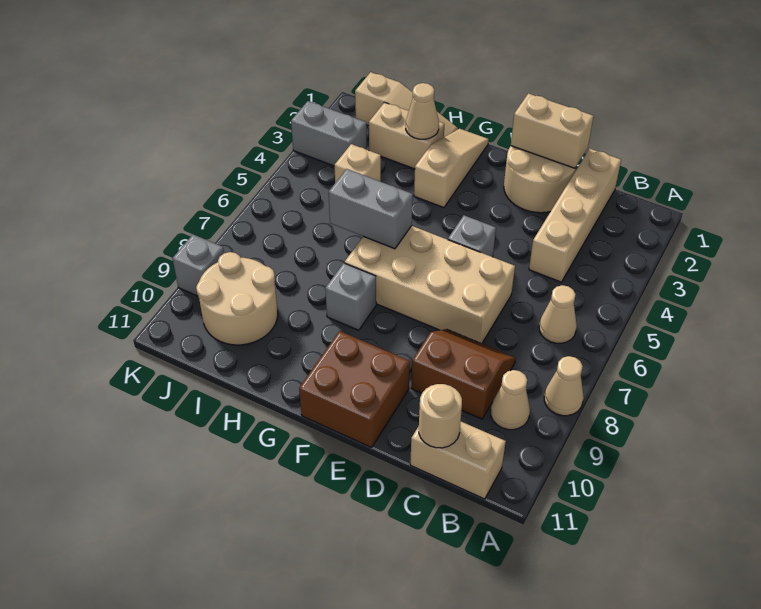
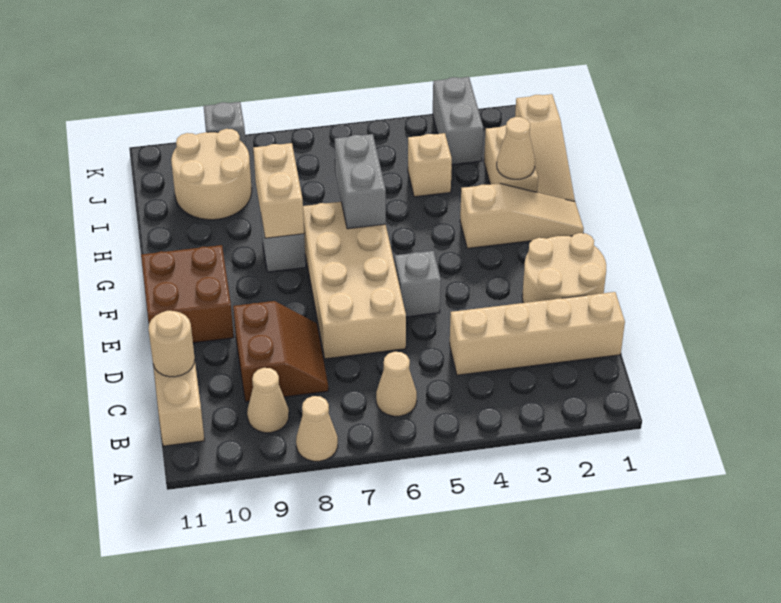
tan 1x2 brick [511,93,594,168] -> tan 1x2 brick moved to [253,143,304,238]

